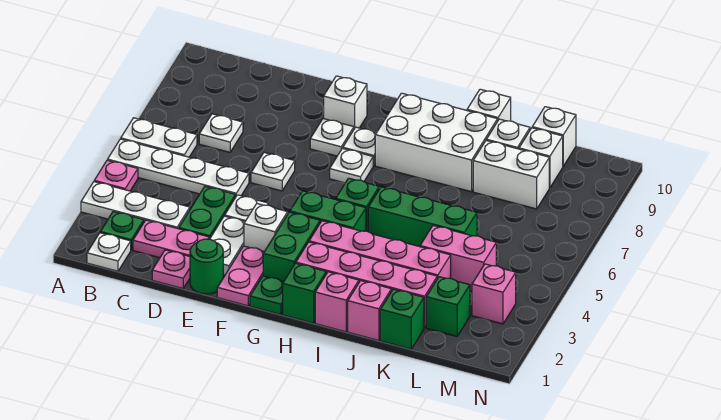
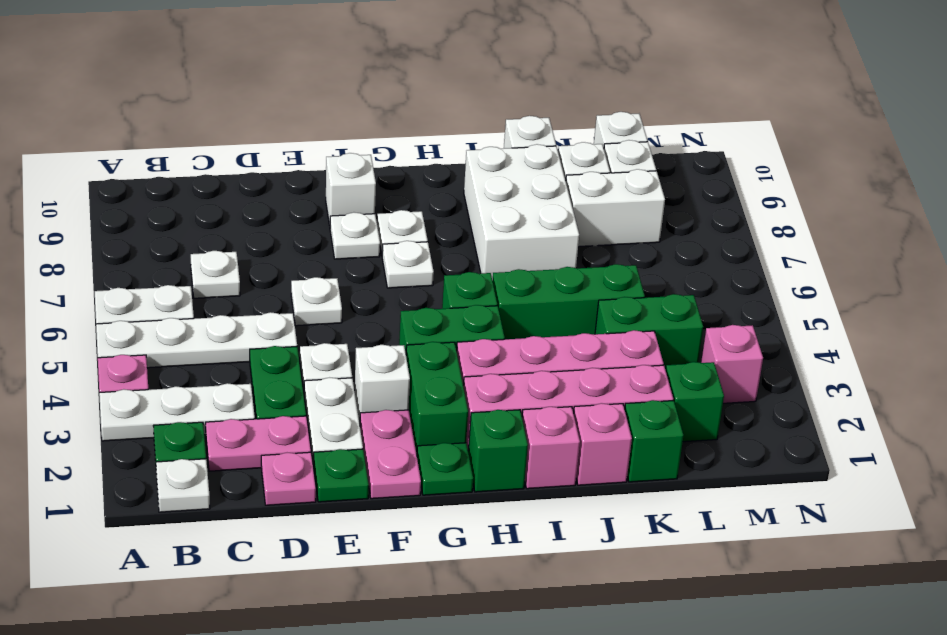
green 1x1 round brick [190,239,223,294] -> green 1x1 plate [314,449,369,502]
white 2x3 brick [375,93,498,192] -> white 2x3 brick turned to [464,144,579,280]
pink 1x2 brick [420,226,496,291] -> green 1x2 brick [595,294,703,370]

